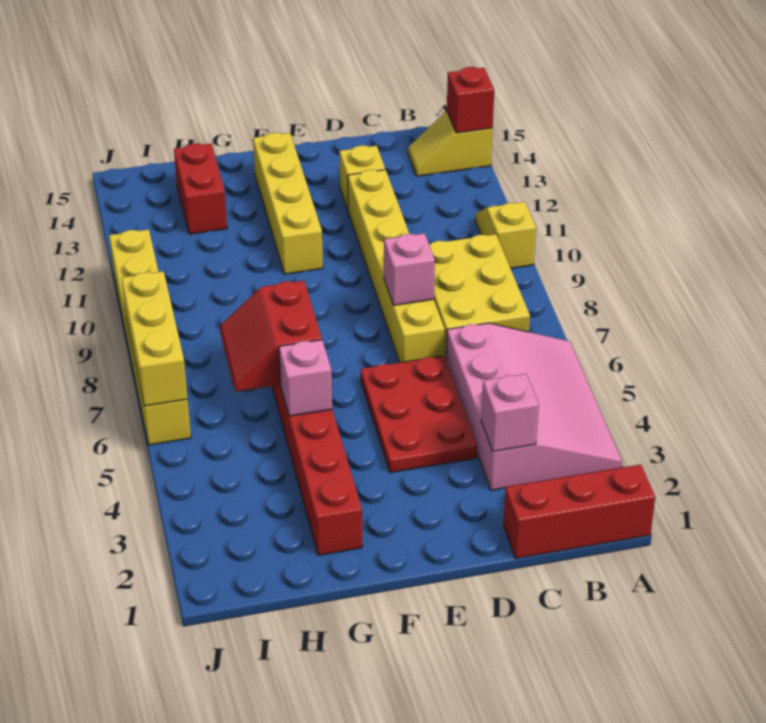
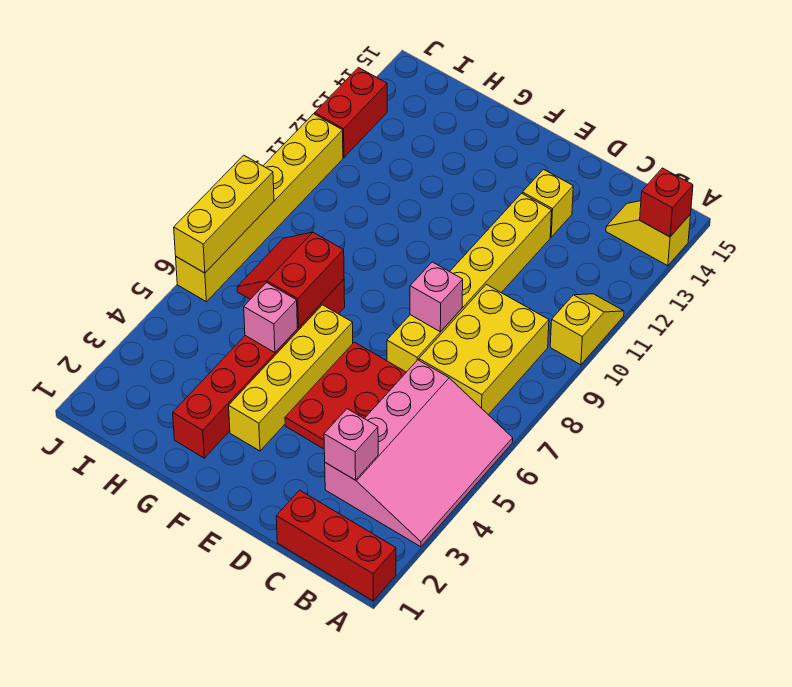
yellow 1x4 brick [253,133,323,274] -> yellow 1x4 brick moved to [229,305,353,451]
red 1x2 brick [174,143,227,234] -> red 1x2 brick moved to [315,68,387,157]

